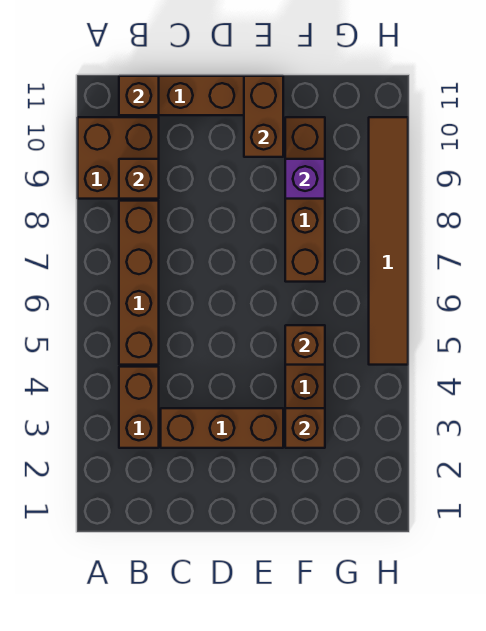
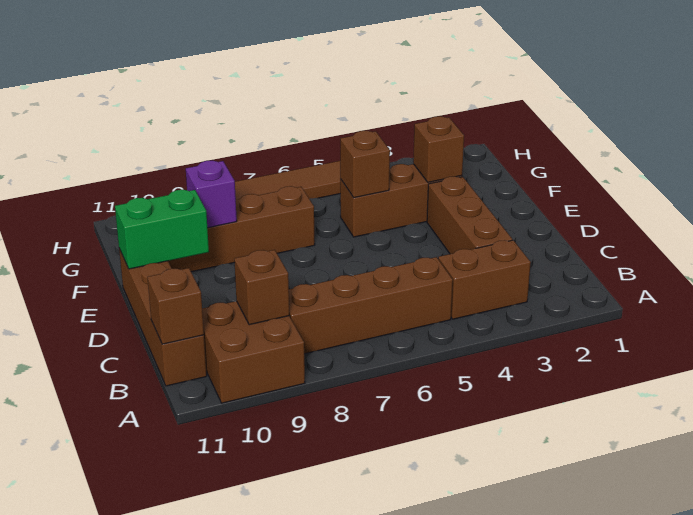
brown 1x2 brick [244,76,283,157] -> green 1x2 brick [115,190,209,269]

